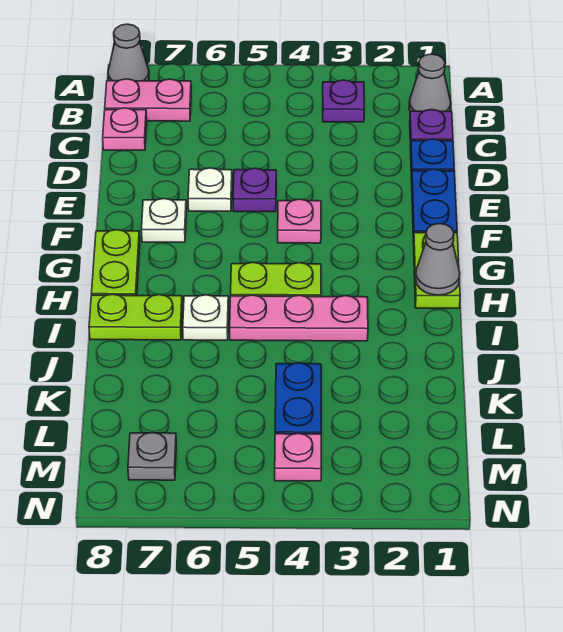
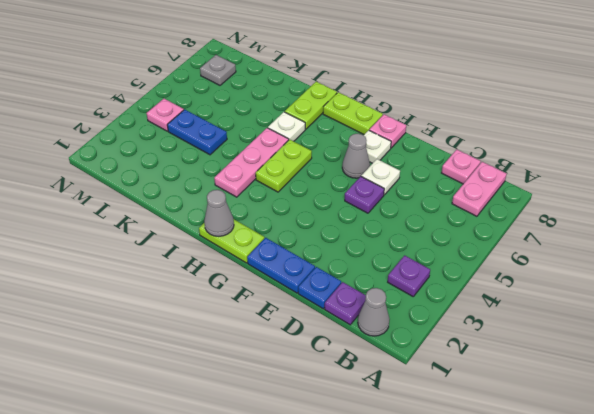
grey 1x1 cone [108,24,149,81] -> grey 1x1 cone moved to [342,134,370,178]
pink 1x1 plate [278,199,321,243] -> pink 1x1 plate moved to [369,114,406,148]

